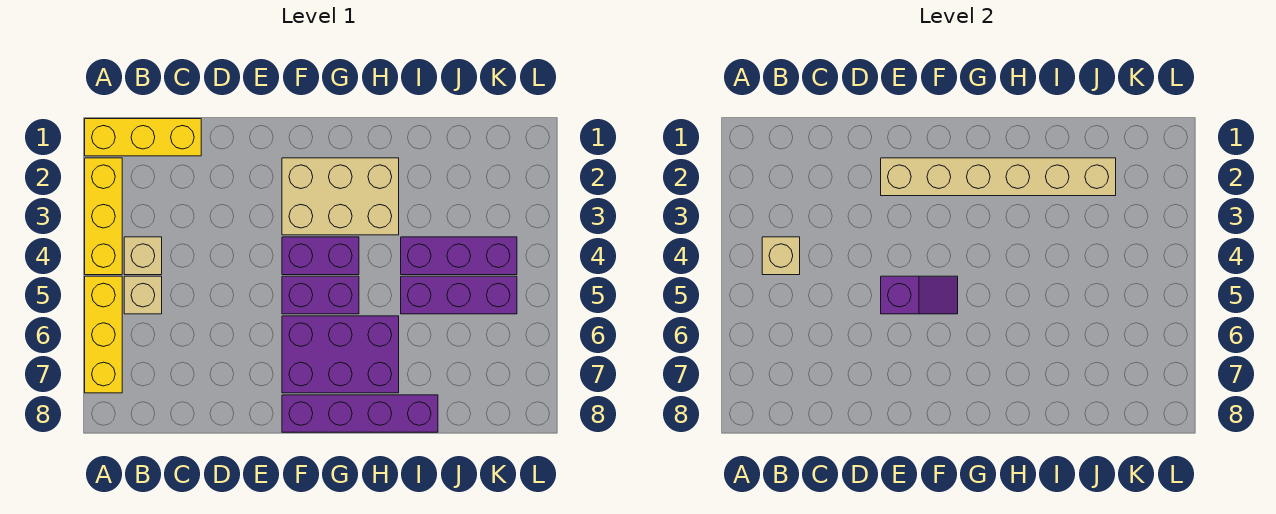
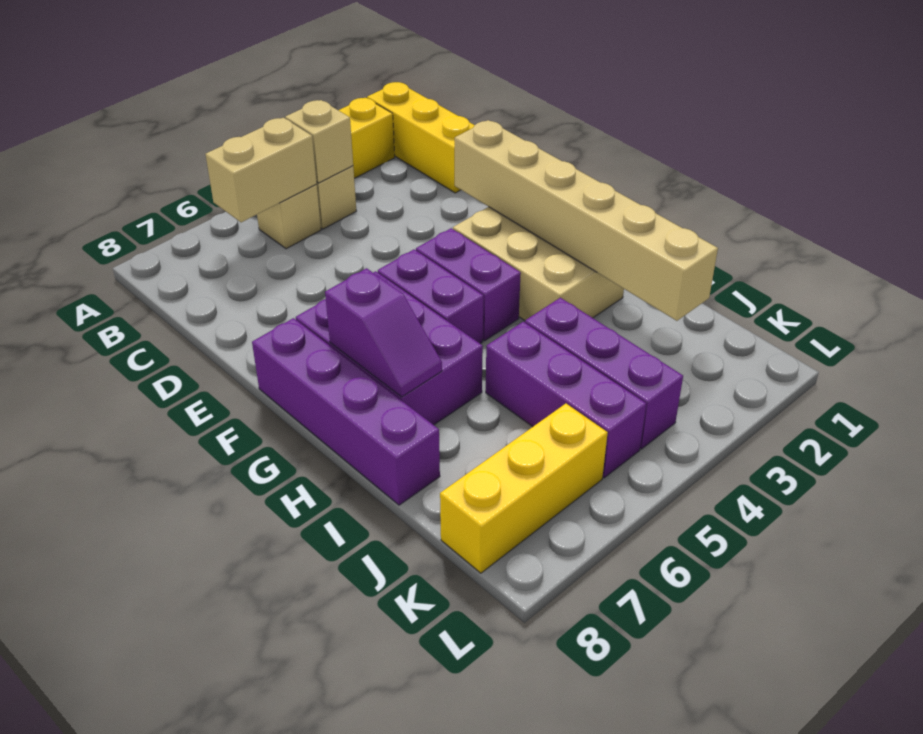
yellow 1x3 brick [85,276,122,393] -> yellow 1x3 brick moved to [440,404,608,573]
none -> tan 1x2 brick [206,118,317,222]
purple 1x2 slope [881,276,958,314] -> purple 1x2 slope moved to [325,268,442,397]

